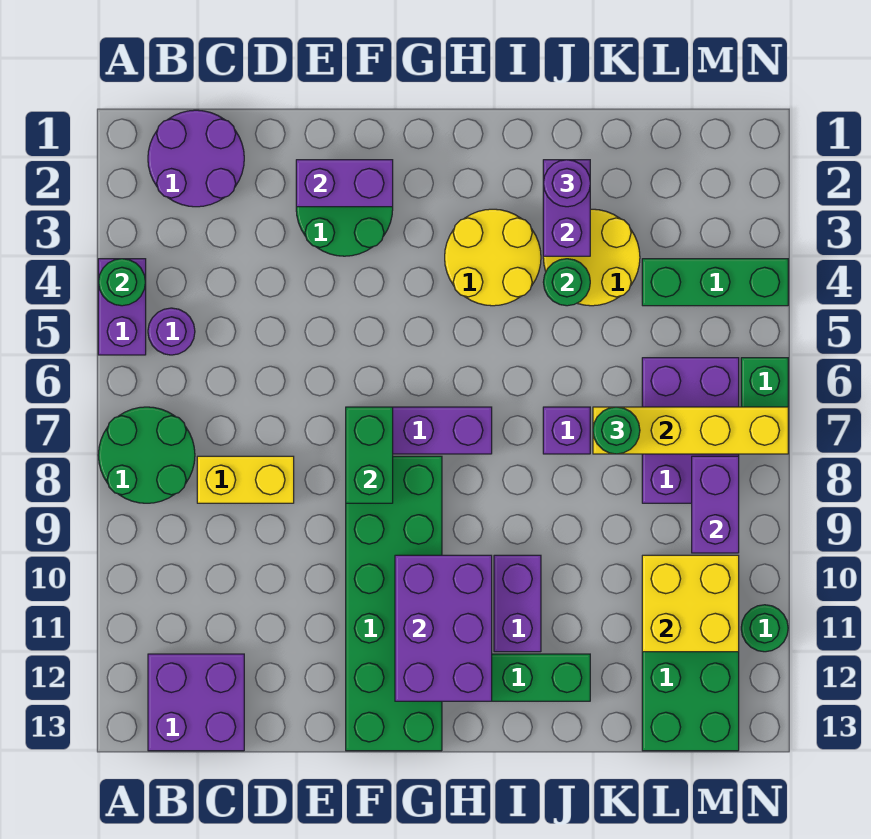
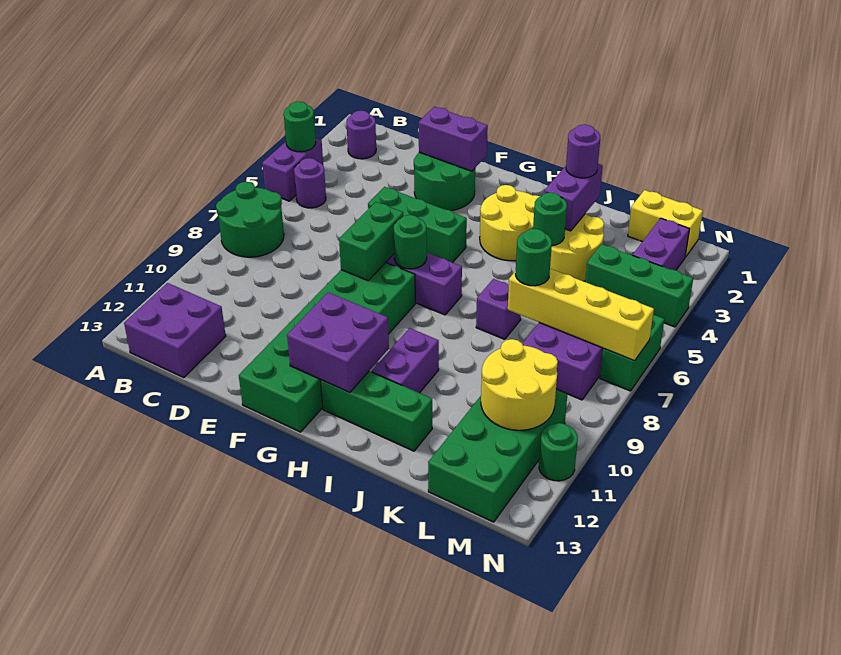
purple 2x2 round brick [148,110,244,207] -> purple 1x1 round brick [346,111,376,159]
yellow 1x2 brick [197,456,294,503] -> yellow 1x2 brick moved to [628,190,703,257]
none -> green 1x3 brick [368,187,467,263]
none -> green 1x1 round brick [394,215,427,269]
purple 2x3 brick [395,555,492,701] -> purple 2x2 brick [287,292,389,393]
yellow 2x2 brick [642,555,739,652] -> yellow 2x2 round brick [481,339,558,430]
purple 1x2 brick [692,456,739,553] -> purple 1x2 brick moved to [633,218,689,270]

